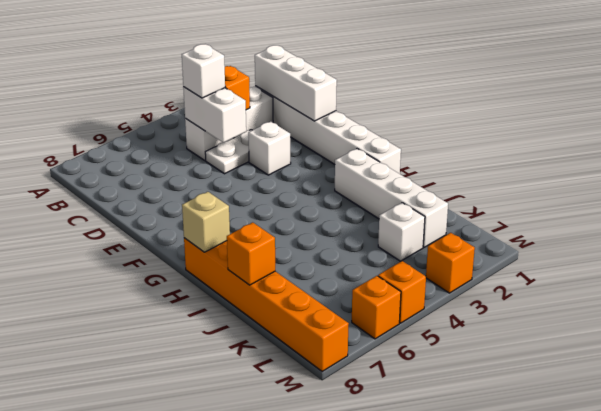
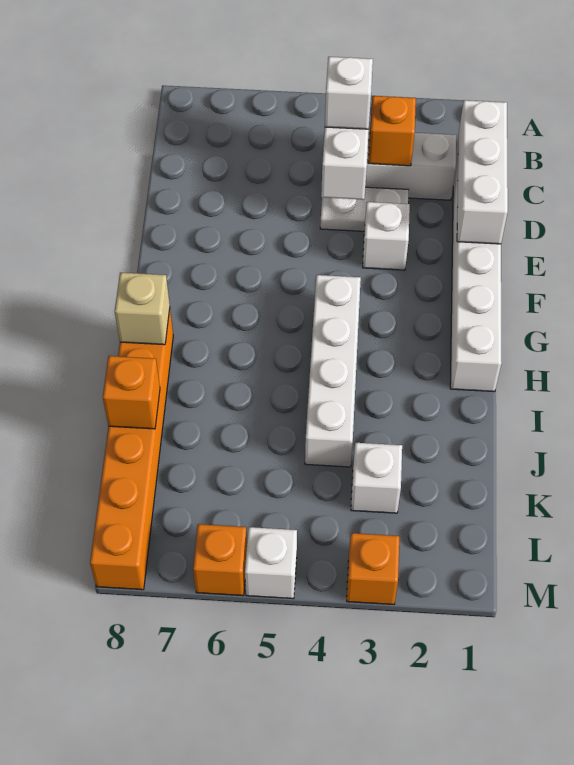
white 1x4 brick [335,149,448,247] -> white 1x4 brick moved to [305,275,361,467]
orange 1x1 brick [378,261,426,323] -> white 1x1 brick [245,527,297,599]

